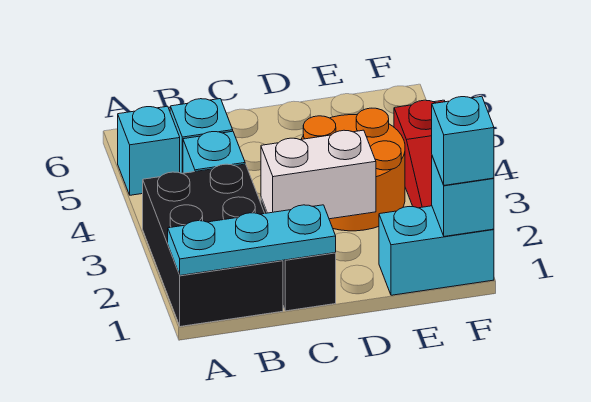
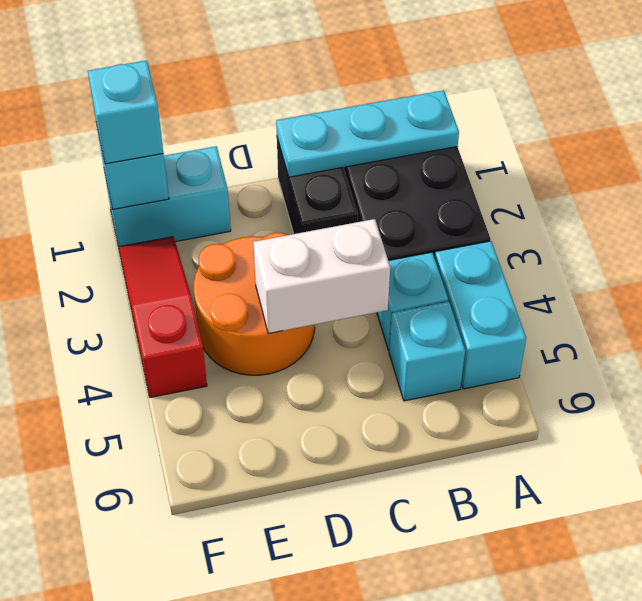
cyan 1x1 brick [118,106,180,195] -> cyan 1x2 brick [435,241,526,389]
white 1x2 brick [261,130,376,219] -> white 1x2 brick moved to [253,219,390,334]

